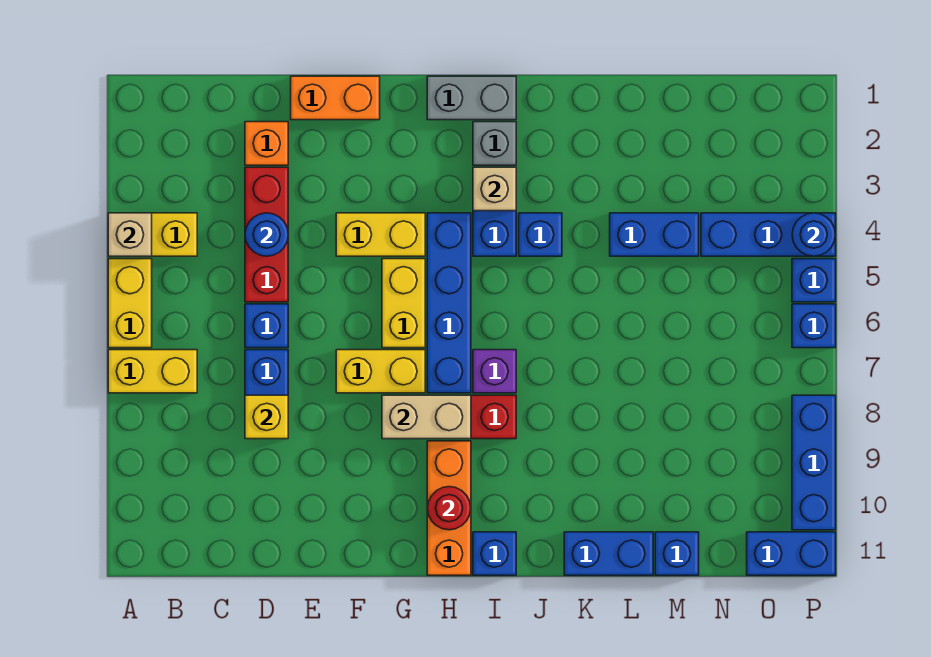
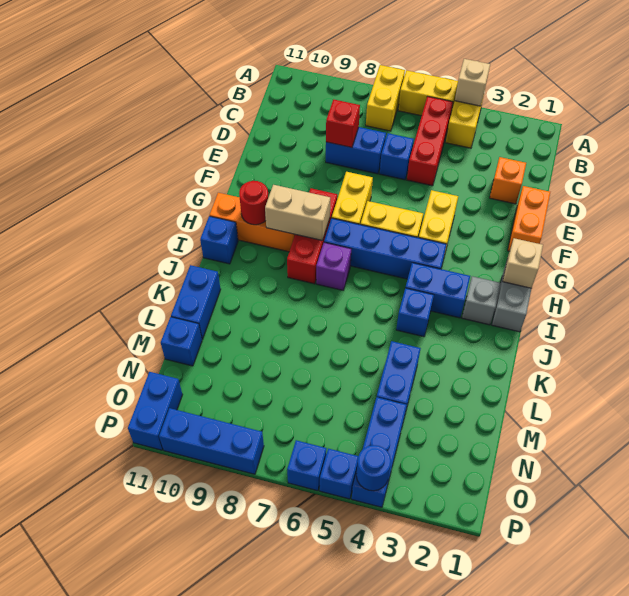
red 1x3 brick [245,167,288,302] -> red 1x3 brick turned to [407,97,453,186]
blue 1x1 round brick [245,213,288,256] -> none
yellow 1x1 brick [245,395,288,439] -> red 1x1 brick [326,99,360,147]
tan 1x2 brick [382,395,471,439] -> tan 1x2 brick turned to [265,185,330,241]
tan 1x1 brick [473,167,516,211] -> tan 1x1 brick moved to [503,238,543,288]

